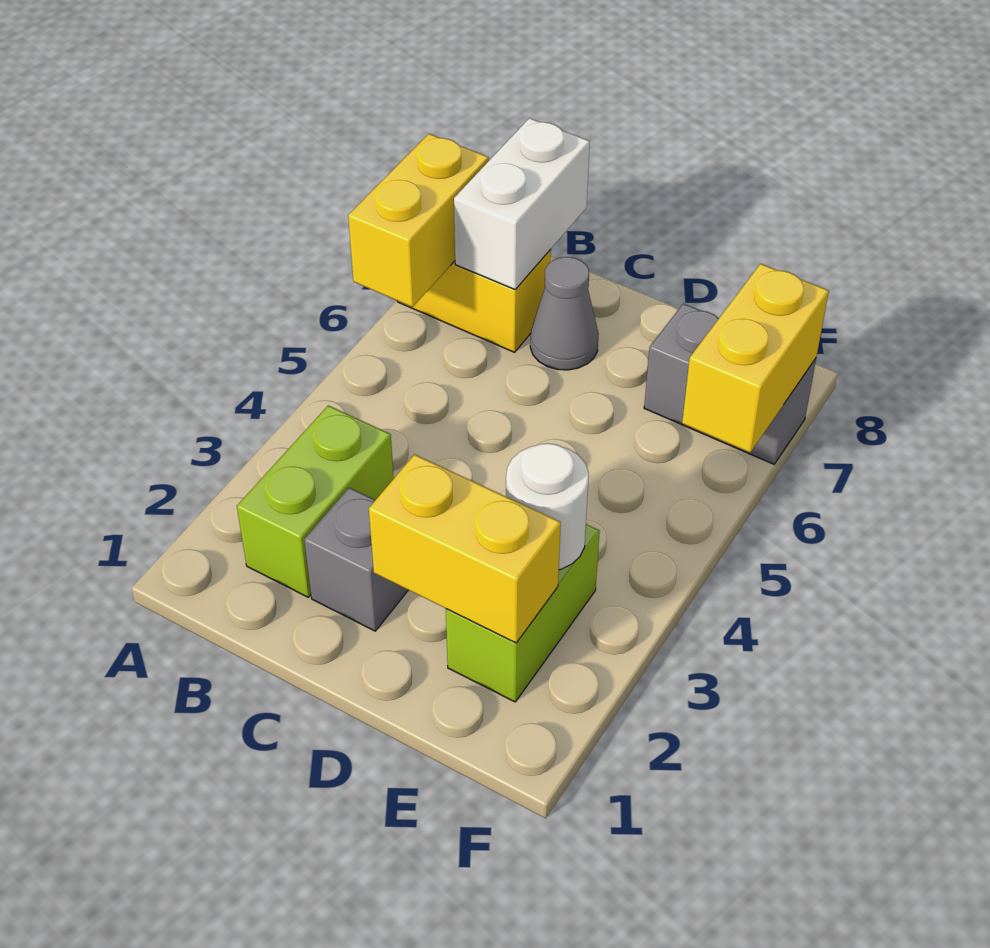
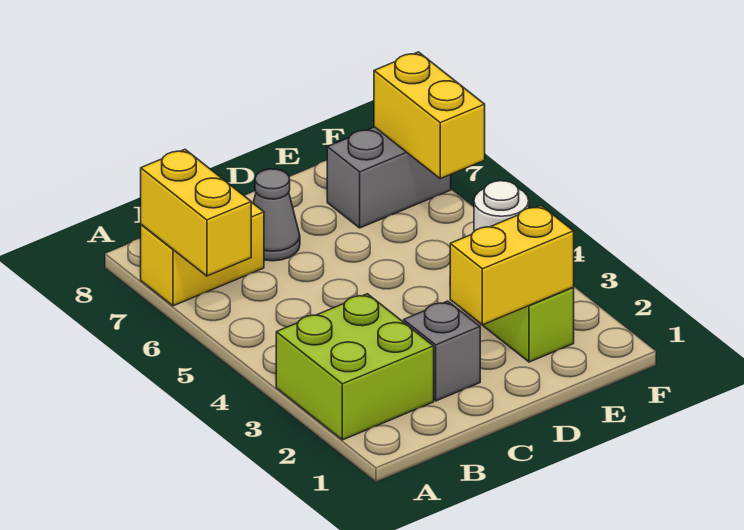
lime 1x2 brick [237,405,394,597] -> lime 2x2 brick [276,294,434,440]
white 1x2 brick [454,118,590,289] -> none

